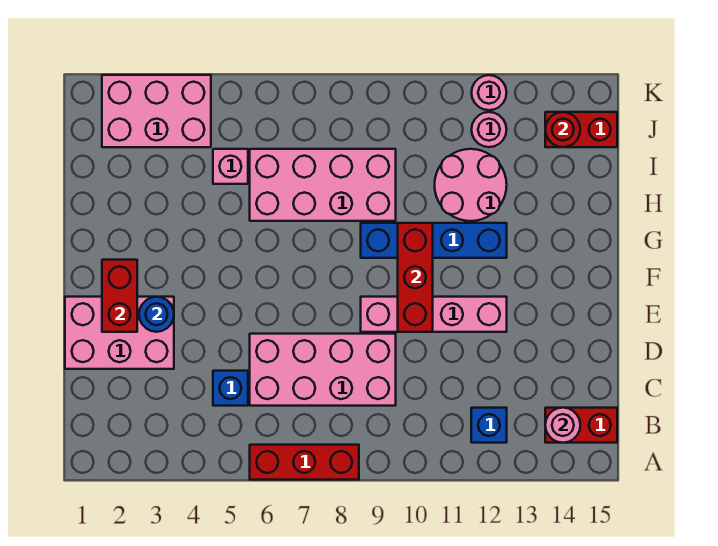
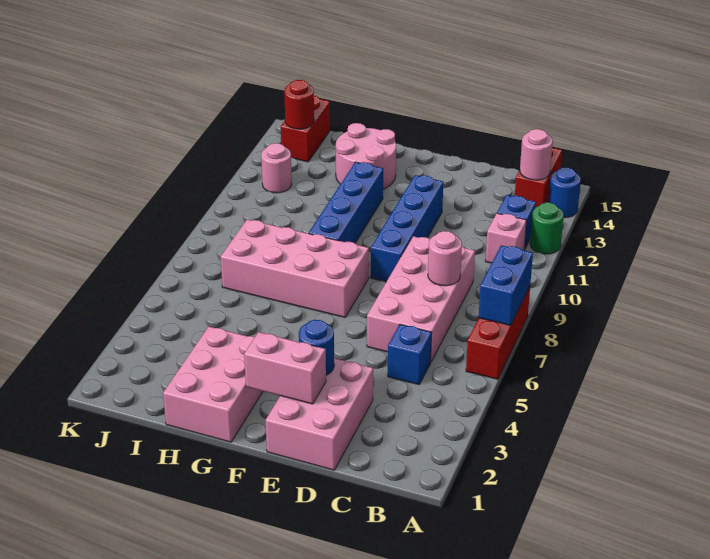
none -> blue 1x2 brick [479,245,533,325]
none -> green 1x1 round brick [530,202,564,254]
none -> blue 1x1 round brick [548,167,581,218]
red 1x2 brick [102,260,137,332] -> pink 1x2 brick [244,332,326,404]
pink 1x4 brick [361,297,507,332] -> blue 1x4 brick [371,175,443,282]
red 1x3 brick [398,223,433,332] -> none
pink 2x4 brick [250,149,396,221] -> pink 2x4 brick turned to [221,219,369,317]
pink 2x2 round brick [435,149,507,221] -> pink 2x2 round brick moved to [336,123,396,189]
pink 1x1 brick [213,149,248,184] -> pink 1x1 brick moved to [486,213,527,263]
pink 2x3 brick [102,75,211,147] -> pink 2x3 brick moved to [163,327,263,442]
pink 1x1 round brick [471,75,507,110] -> pink 1x1 round brick moved to [428,231,462,286]

